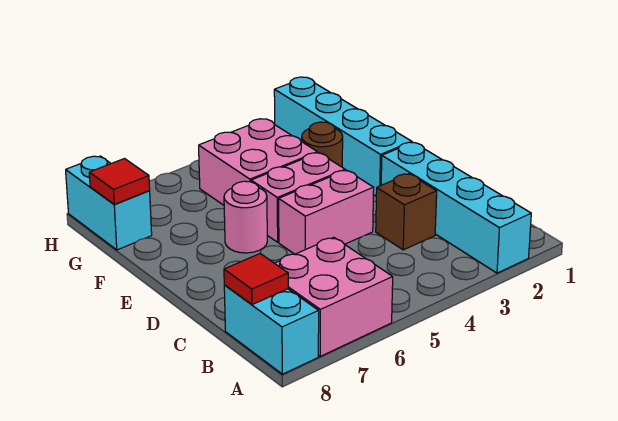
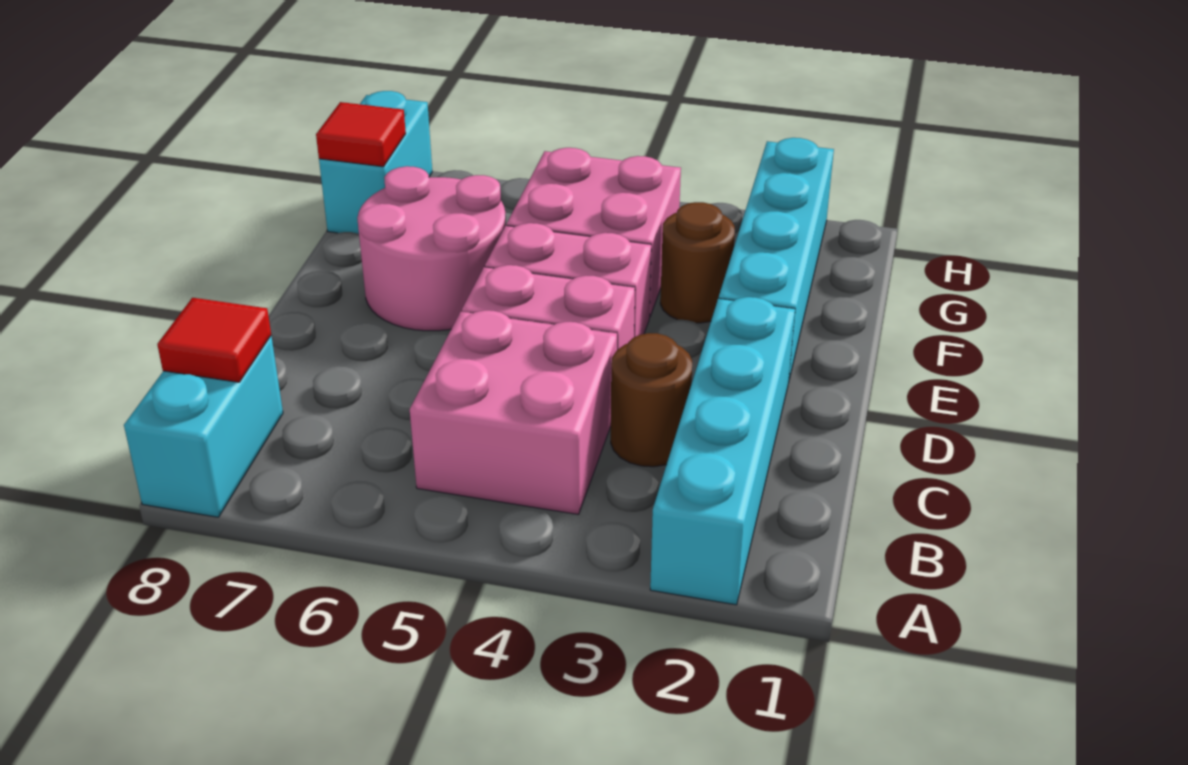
pink 2x2 brick [275,237,393,356] -> pink 2x2 brick moved to [410,310,617,515]
brown 1x1 brick [376,174,437,250] -> brown 1x1 round brick [611,333,692,467]
pink 1x1 round brick [224,181,267,253] -> pink 2x2 round brick [357,166,506,331]

